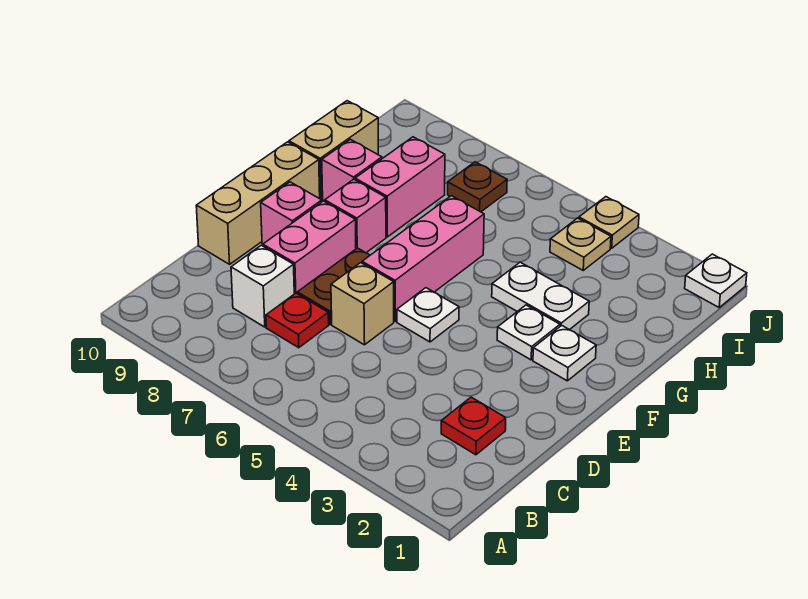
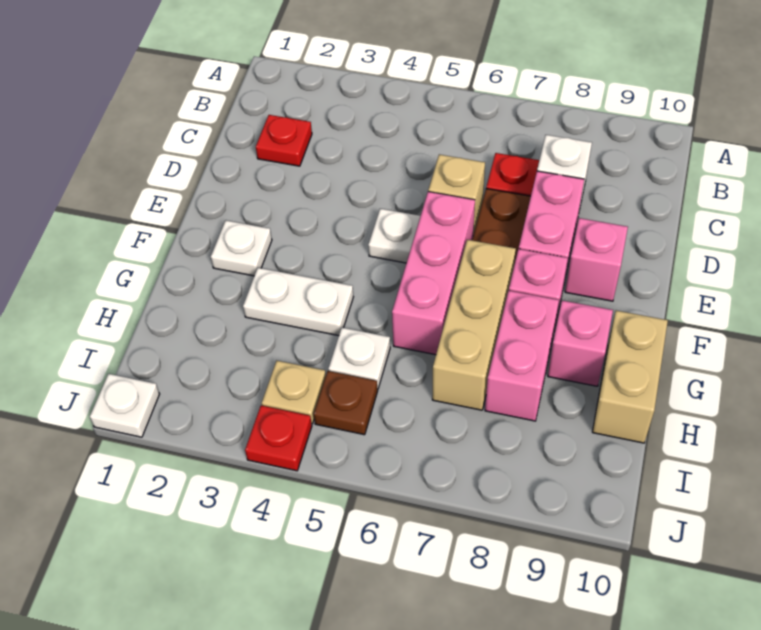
tan 1x3 brick [196,142,320,264] -> tan 1x3 brick moved to [432,240,516,410]
white 1x1 plate [497,305,560,360] -> white 1x1 plate moved to [328,328,390,389]
brown 1x1 plate [448,162,507,212] -> brown 1x1 plate moved to [314,371,378,435]
tan 1x1 plate [579,197,639,248] -> red 1x1 plate [245,406,312,471]

